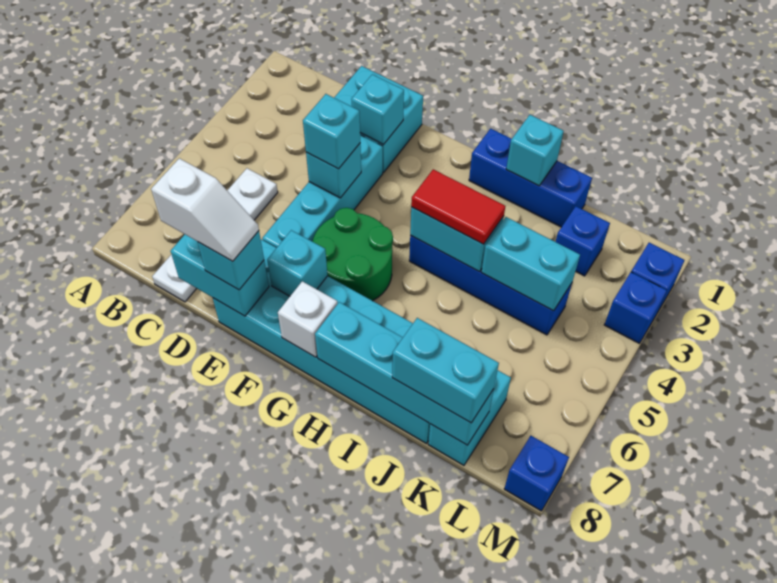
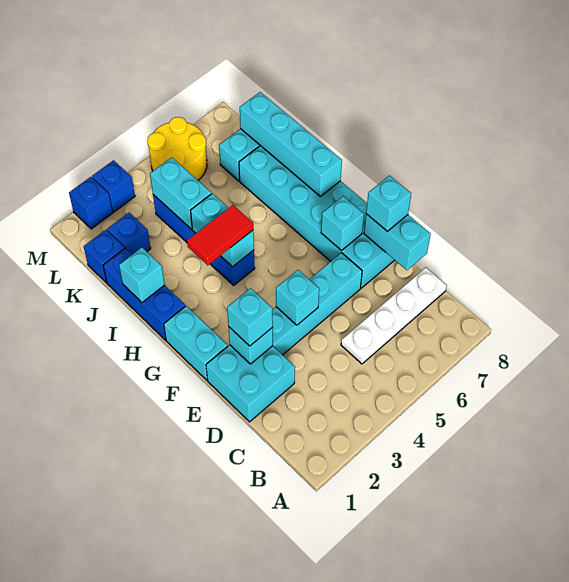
white 1x2 slope [151,158,259,261] -> none
cyan 1x1 brick [303,94,360,169] -> cyan 1x1 brick moved to [227,288,273,346]
green 2x2 round brick [313,208,393,301] -> none
white 1x1 brick [278,281,338,357] -> none
red 1x2 tile [411,169,505,244] -> red 1x2 tile turned to [187,205,253,265]
cyan 1x2 brick [392,318,499,423] -> cyan 1x2 brick moved to [164,306,228,380]
none -> yellow 2x2 round brick [147,117,207,180]
blue 1x1 brick [504,436,569,511] -> blue 1x1 brick moved to [84,230,125,283]

